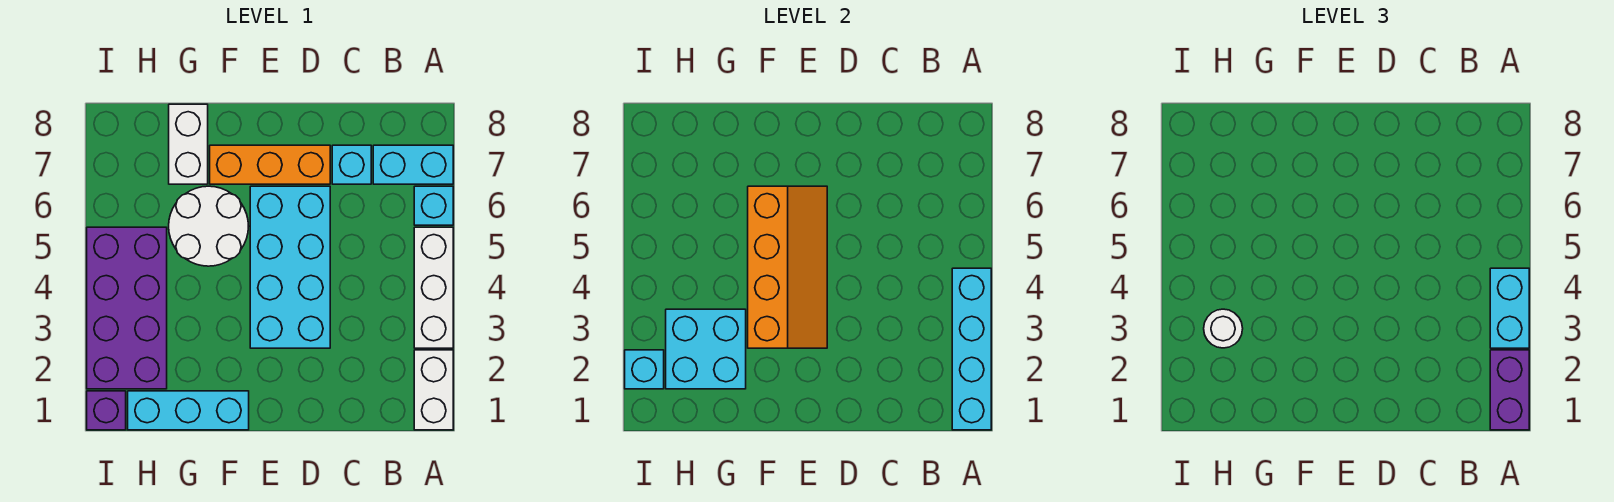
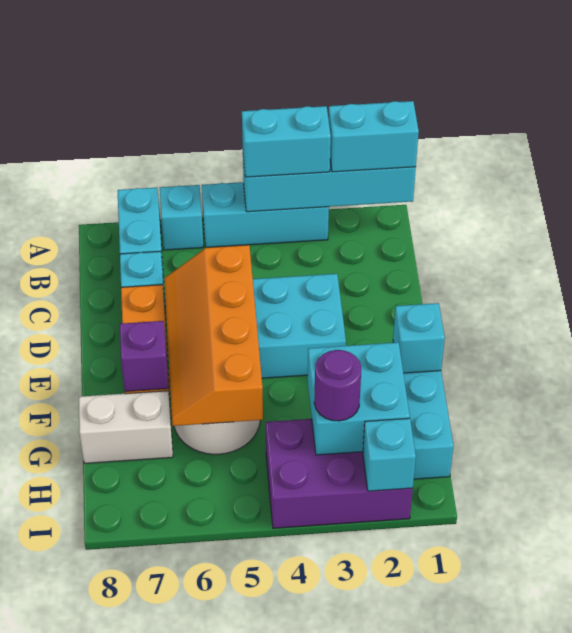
white 1x2 brick [414,350,453,430] -> none
purple 1x2 brick [1490,350,1529,430] -> cyan 1x2 brick [329,101,419,172]
white 1x3 brick [414,227,453,348] -> cyan 1x3 brick [202,182,329,247]
orange 2x4 slope [748,186,827,348] -> orange 2x4 slope turned to [164,245,263,426]
none -> cyan 1x1 brick [393,303,445,373]
purple 2x4 brick [87,227,167,389] -> purple 2x3 brick [266,419,413,528]
white 1x1 round brick [1204,309,1243,348] -> purple 1x1 round brick [314,350,361,421]
purple 1x1 brick [87,391,126,430] -> purple 1x1 brick moved to [120,321,168,391]

